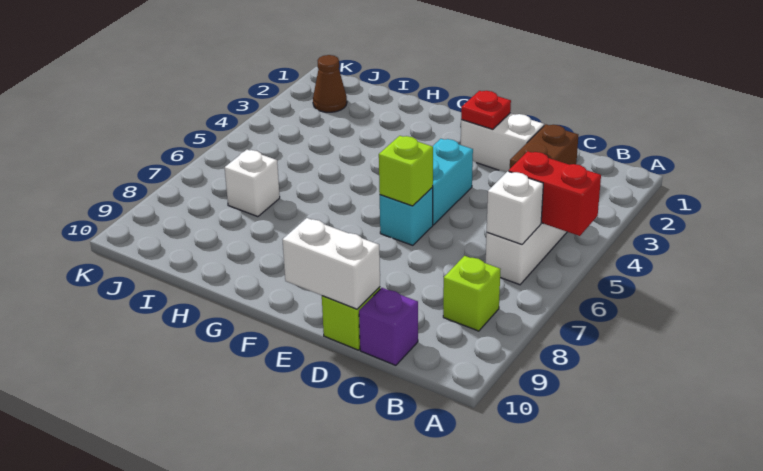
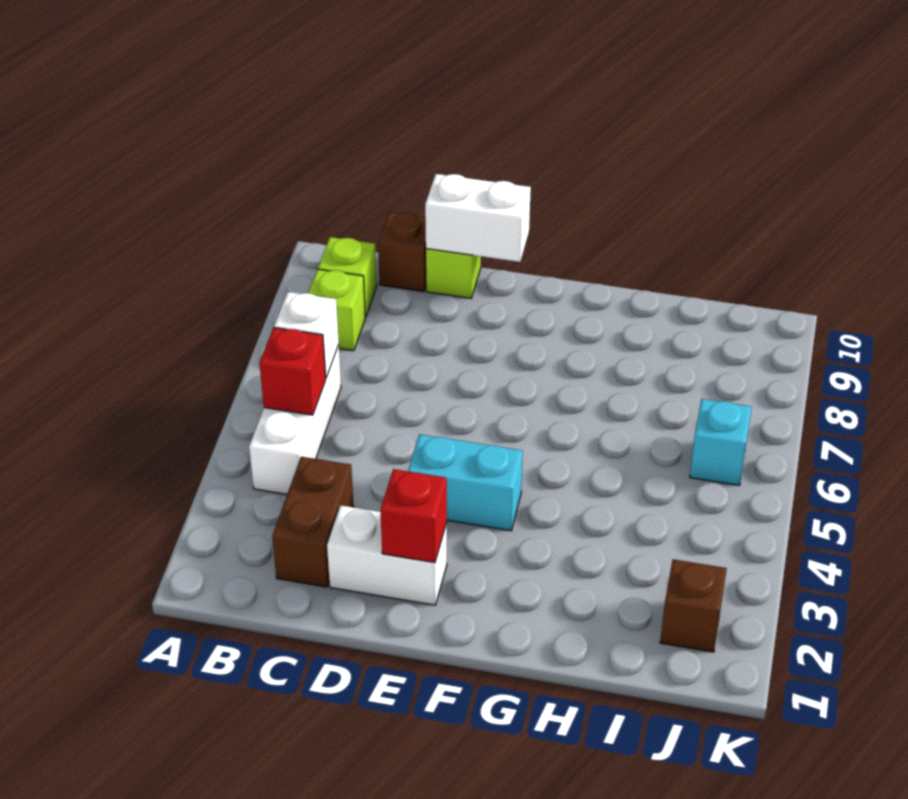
red 1x2 brick [509,151,601,236] -> red 1x1 brick [260,328,326,415]
purple 1x1 brick [359,288,418,365] -> brown 1x1 brick [378,212,426,292]
red 1x1 plate [461,91,511,130] -> red 1x1 brick [380,469,447,563]
cyan 1x2 brick [432,139,473,225] -> cyan 1x2 brick turned to [408,434,523,531]
cyan 1x1 brick [380,188,433,245] -> cyan 1x1 brick moved to [690,399,752,485]
lime 1x1 brick [379,136,433,206] -> lime 1x1 brick moved to [318,237,377,317]
white 1x1 brick [225,150,280,217] -> none
brown 1x1 cone [313,55,347,112] -> brown 1x1 brick [660,559,727,652]

